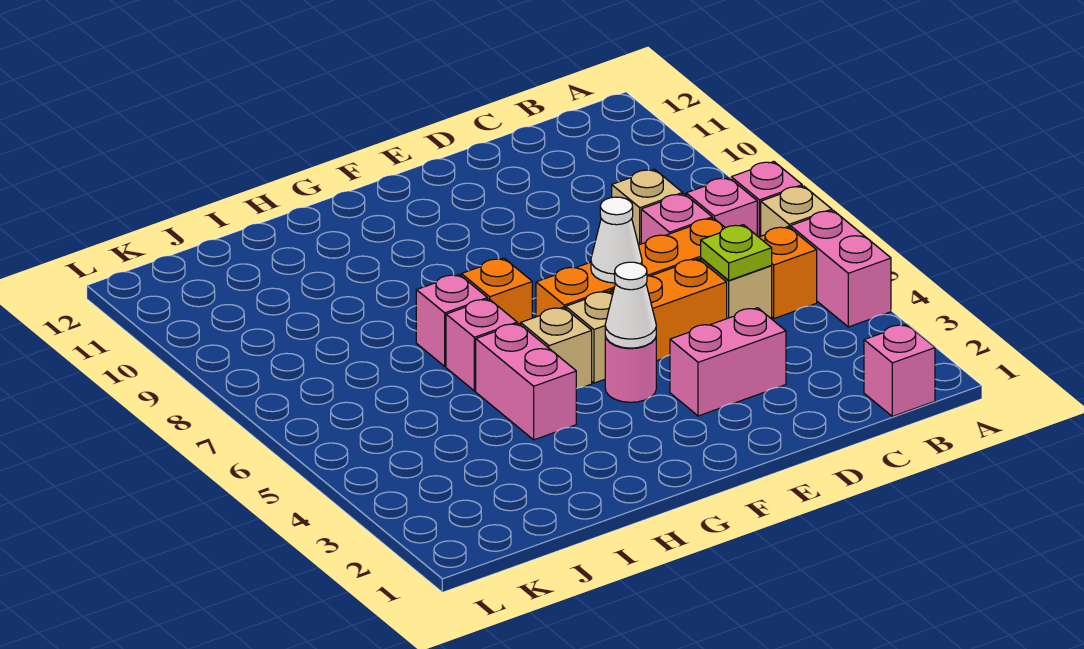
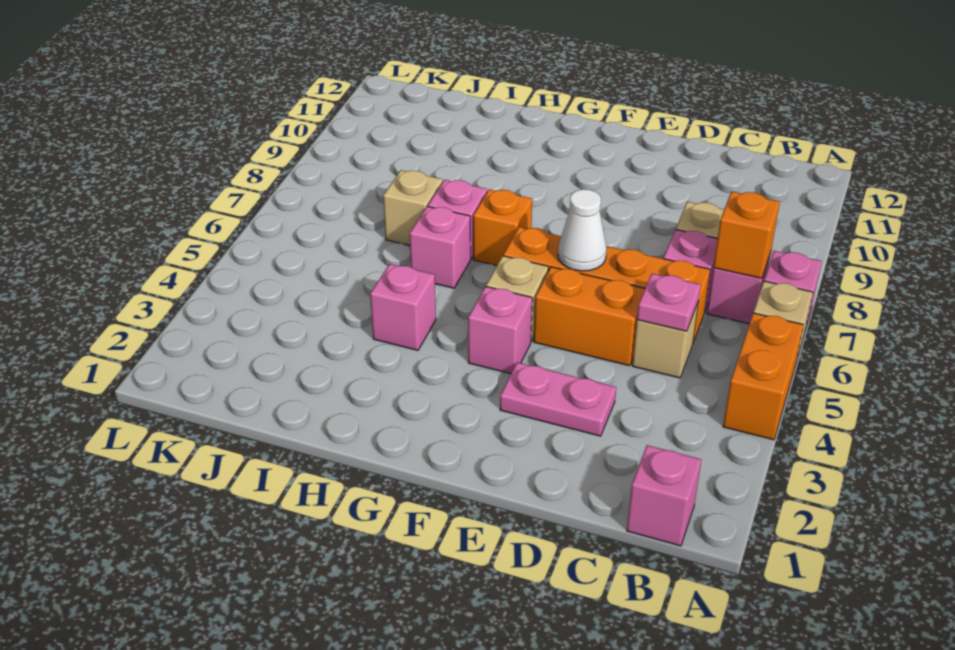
pink 1x2 brick [790,210,891,327] -> orange 1x2 brick [723,313,803,440]
orange 1x1 brick [759,227,817,318] -> orange 1x1 brick moved to [714,191,780,278]
lime 1x1 plate [701,225,772,280] -> pink 1x1 plate [637,274,701,331]
pink 1x2 brick [670,308,786,416] -> pink 1x2 plate [500,362,616,436]
pink 1x1 round brick [605,336,656,402] -> pink 1x1 brick [468,286,532,374]
white 1x1 cone [605,262,656,348] -> none
tan 1x1 brick [521,307,592,389] -> tan 1x1 brick moved to [383,170,442,245]
pink 1x2 brick [476,323,576,440] -> pink 1x1 brick [370,264,436,350]

